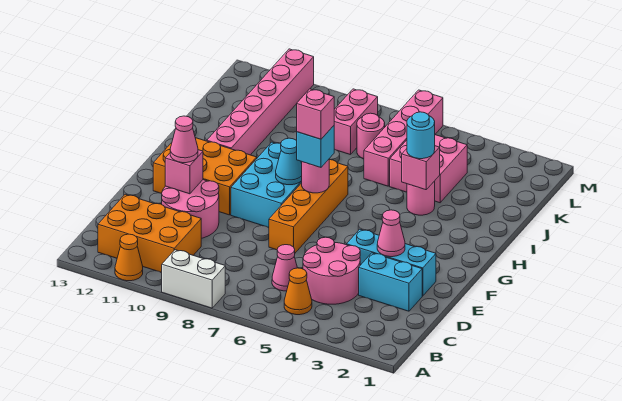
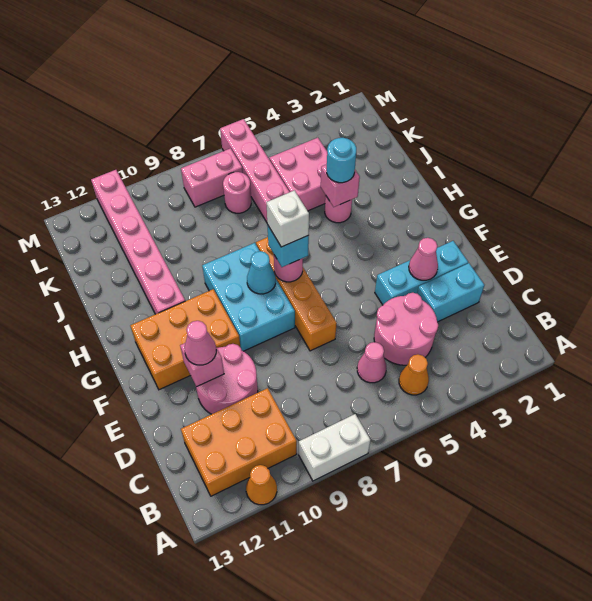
pink 1x1 brick [297,89,334,139] -> white 1x1 brick [266,190,309,247]
pink 1x2 brick [334,89,378,155] -> pink 1x2 brick turned to [181,148,243,207]

